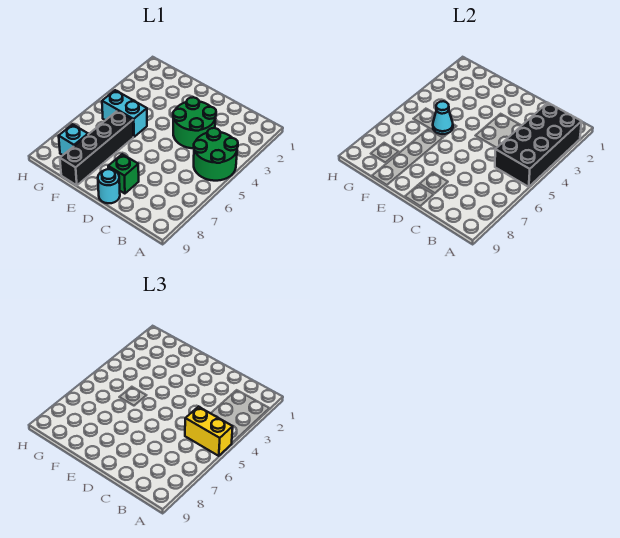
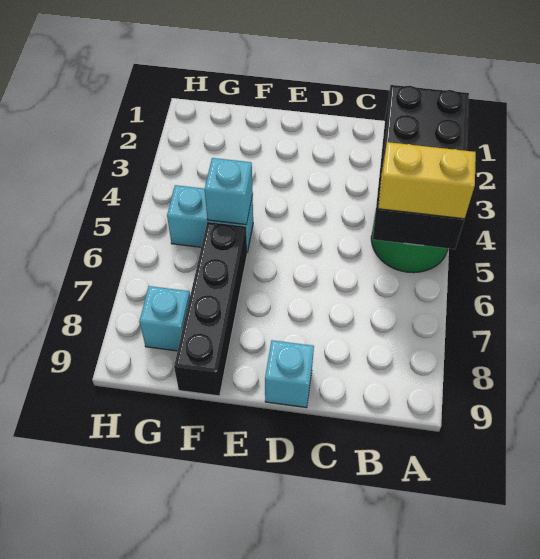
green 2x2 round brick [173,97,216,148] -> none
green 1x1 brick [108,154,139,194] -> none
cyan 1x1 round brick [98,169,120,203] -> cyan 1x1 brick [265,340,314,408]
cyan 1x1 cone [433,101,453,134] -> cyan 1x1 brick [205,158,253,225]

